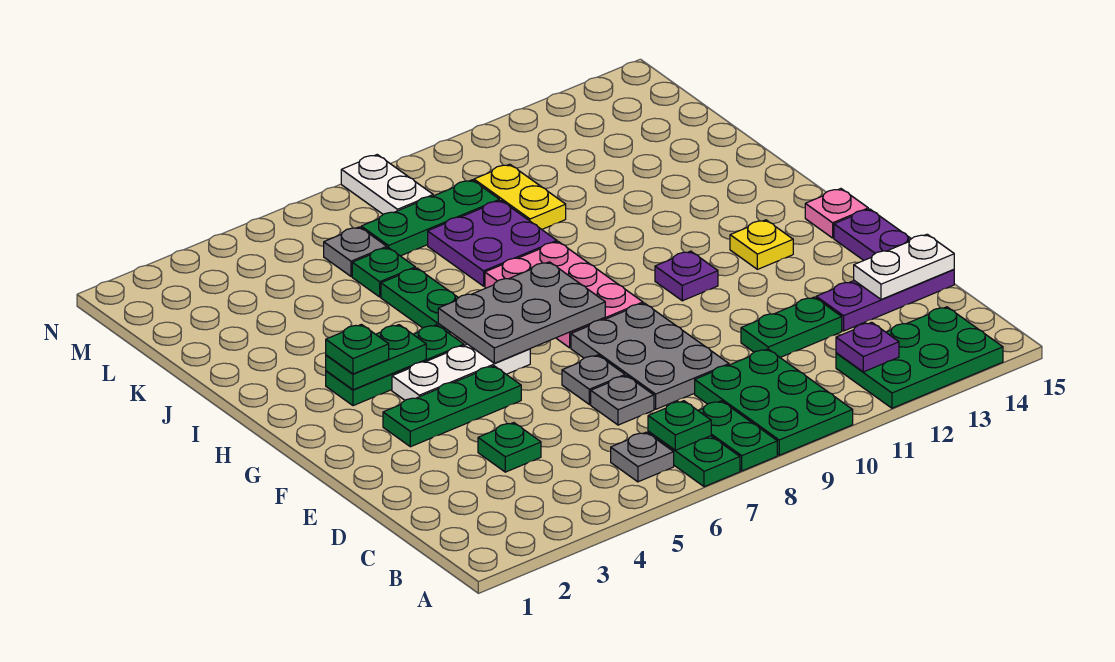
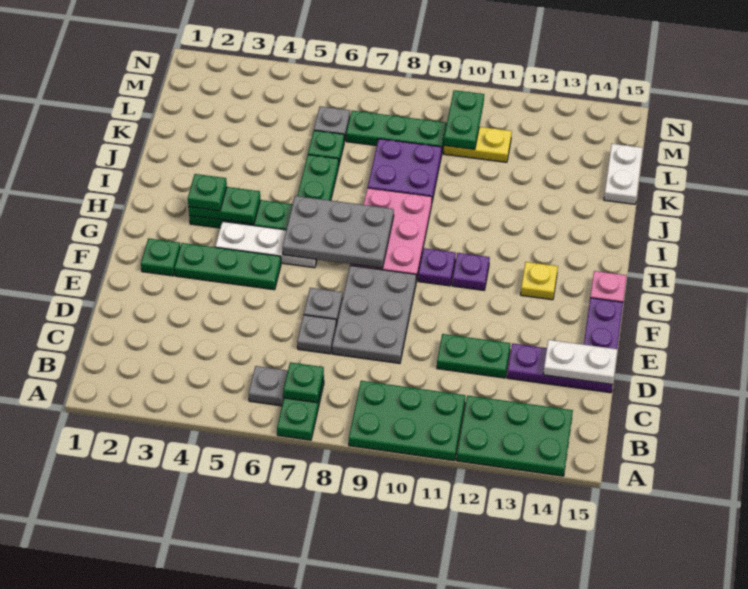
green 1x2 plate [698,401,777,471] -> green 1x2 plate moved to [444,90,484,150]
green 2x3 plate [695,349,853,455] -> green 2x3 plate turned to [349,381,465,461]
purple 1x1 plate [836,322,899,372] -> purple 1x1 plate moved to [418,248,456,286]
green 1x1 plate [478,423,541,472] -> green 1x1 plate moved to [141,238,180,276]
yellow 1x2 plate [474,164,566,229] -> yellow 1x2 plate turned to [443,127,512,162]
white 1x2 plate [341,155,433,214] -> white 1x2 plate moved to [604,144,643,204]

